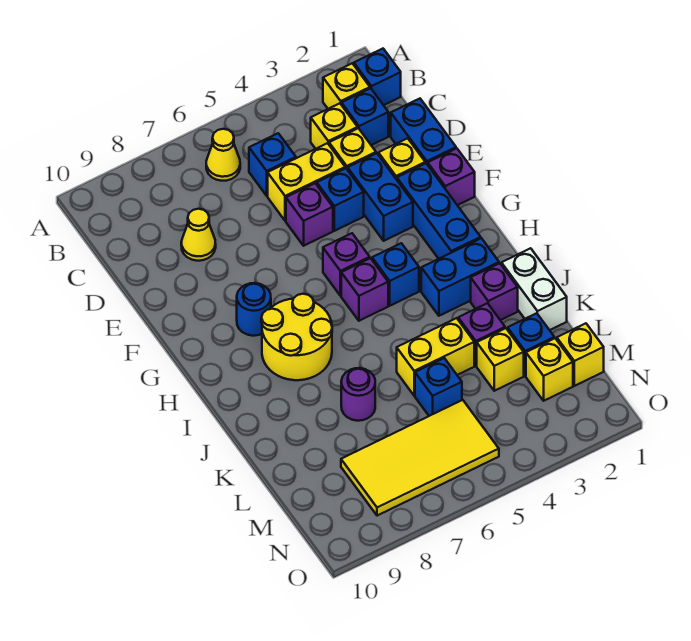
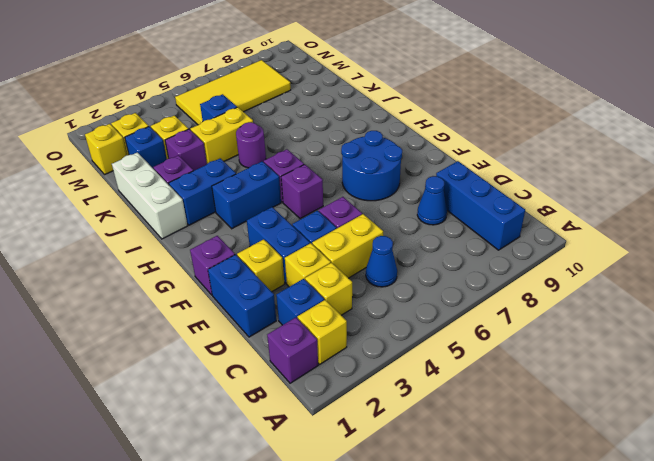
blue 1x1 brick [354,49,401,105] -> purple 1x1 brick [267,317,318,383]
yellow 1x1 cone [206,129,240,181] -> none
blue 1x1 brick [249,133,296,196] -> blue 1x1 cone [366,236,397,287]
yellow 1x1 cone [181,209,216,261] -> blue 1x1 cone [417,176,447,225]
blue 1x3 brick [397,163,481,259] -> blue 1x3 brick moved to [436,161,525,250]
blue 1x1 round brick [237,283,271,336] -> blue 2x2 round brick [341,131,402,201]
blue 1x1 brick [372,243,419,306] -> blue 1x2 brick [212,161,281,229]
yellow 2x2 round brick [261,294,332,380] -> none
white 1x2 brick [501,248,567,330] -> white 1x3 brick [112,152,188,239]
purple 1x1 round brick [341,368,375,421] -> purple 1x1 round brick moved to [236,122,266,168]

